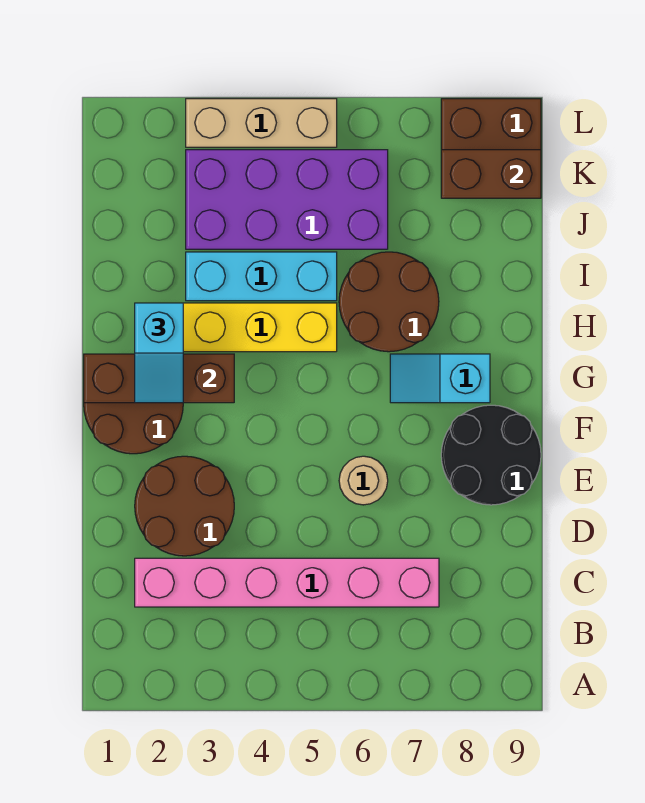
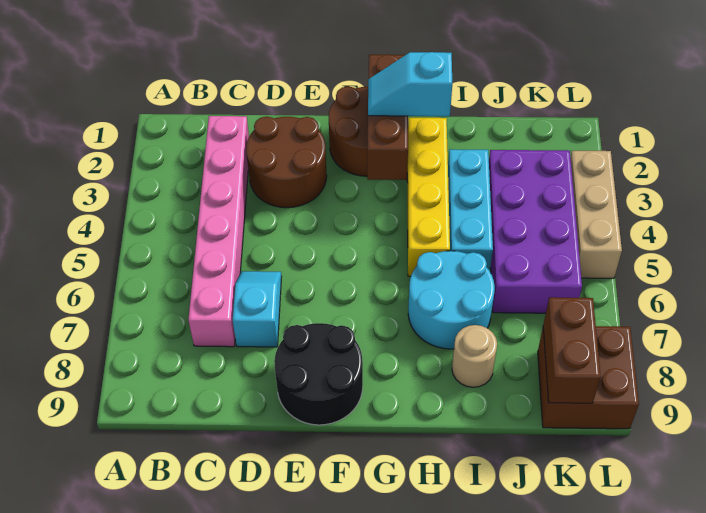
tan 1x1 round brick [339,456,388,505] -> tan 1x1 round brick moved to [452,325,497,387]
cyan 1x2 slope [390,354,490,403] -> cyan 1x2 slope moved to [233,271,282,347]
brown 2x2 round brick [339,252,439,352] -> cyan 2x2 round brick [408,251,495,349]

